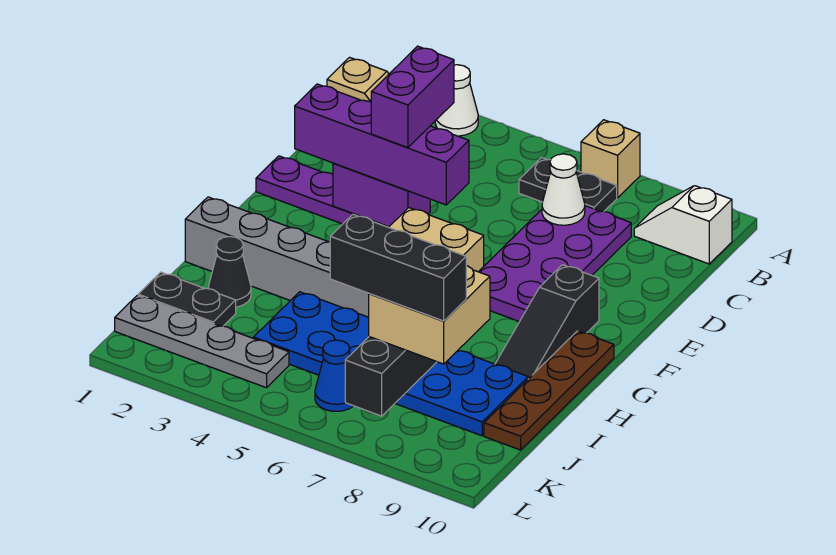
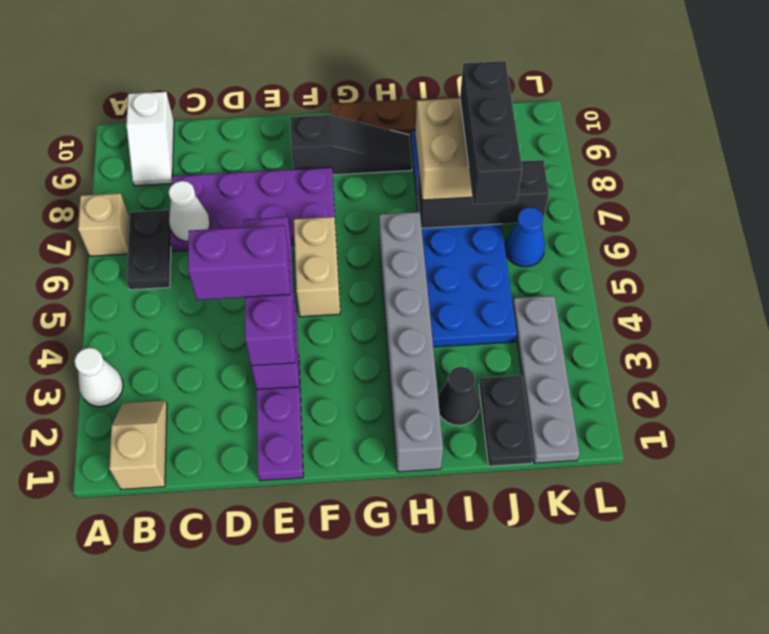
purple 1x4 brick [295,84,469,205] -> purple 1x3 brick [244,217,296,366]

